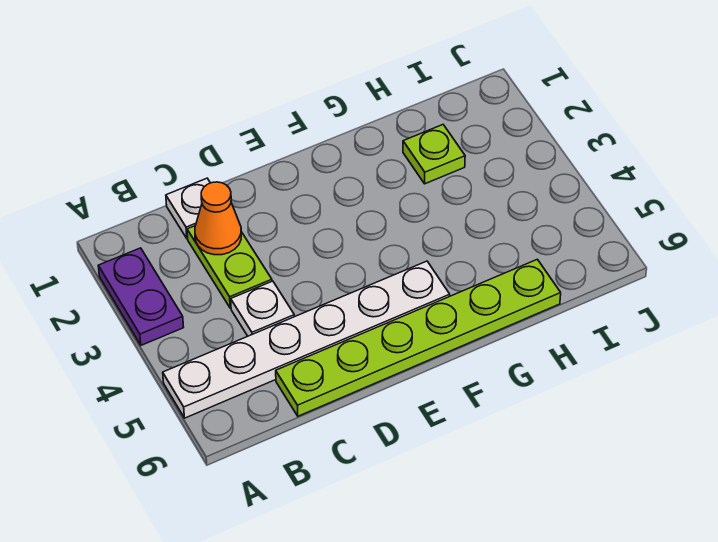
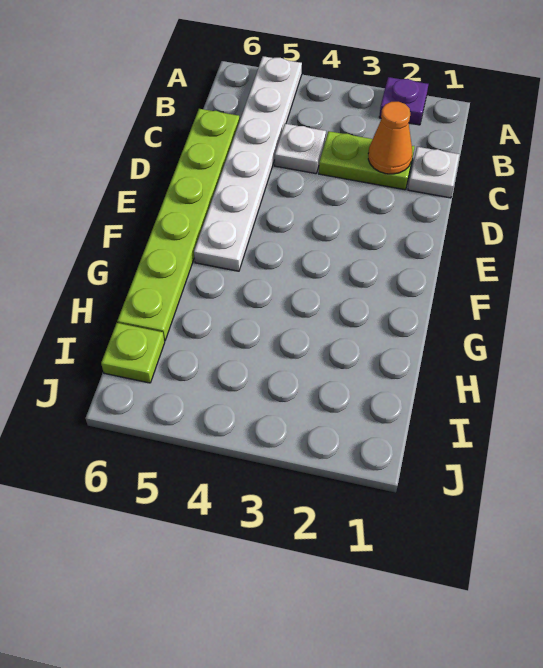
purple 1x2 plate [98,248,184,345] -> purple 1x1 plate [379,77,428,125]
lime 1x1 plate [403,125,465,184] -> lime 1x1 plate moved to [101,323,165,383]

